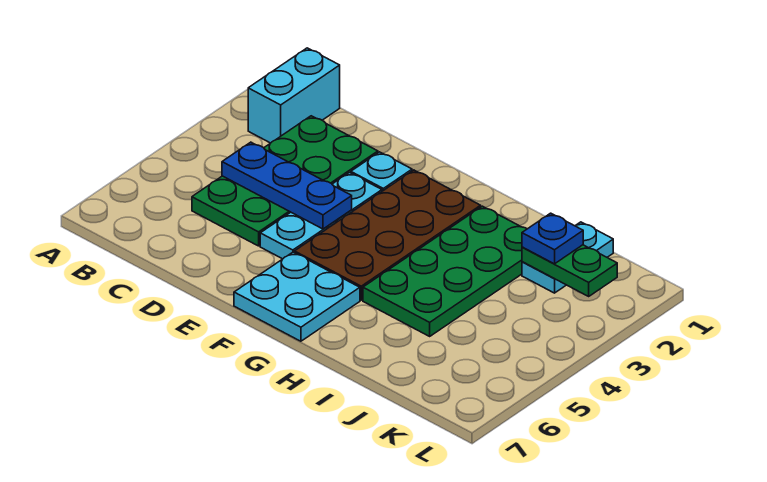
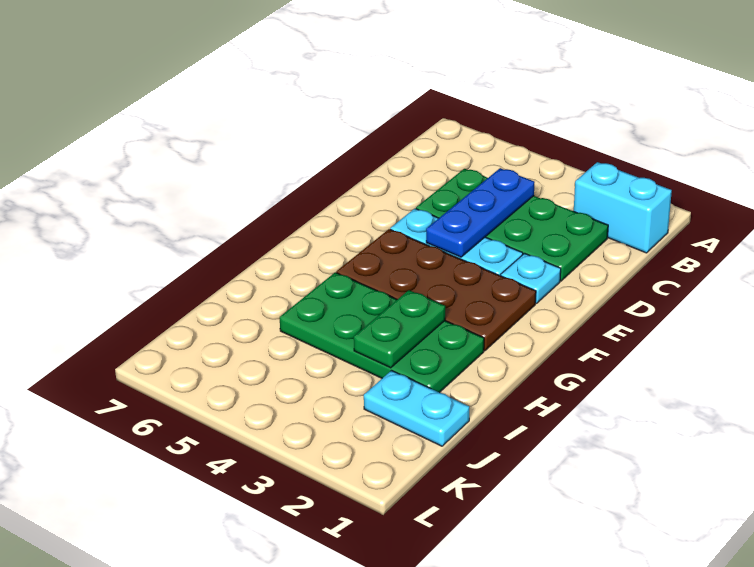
cyan 2x2 plate [234,252,360,341] -> none
green 1x2 plate [522,245,617,296] -> green 1x2 plate moved to [354,290,445,368]
blue 1x1 plate [522,213,583,264] -> none

